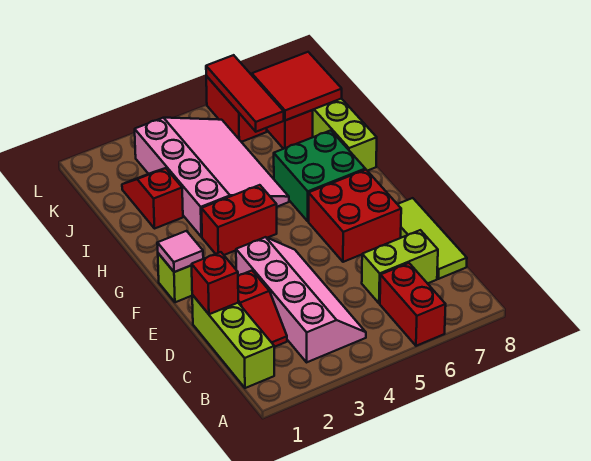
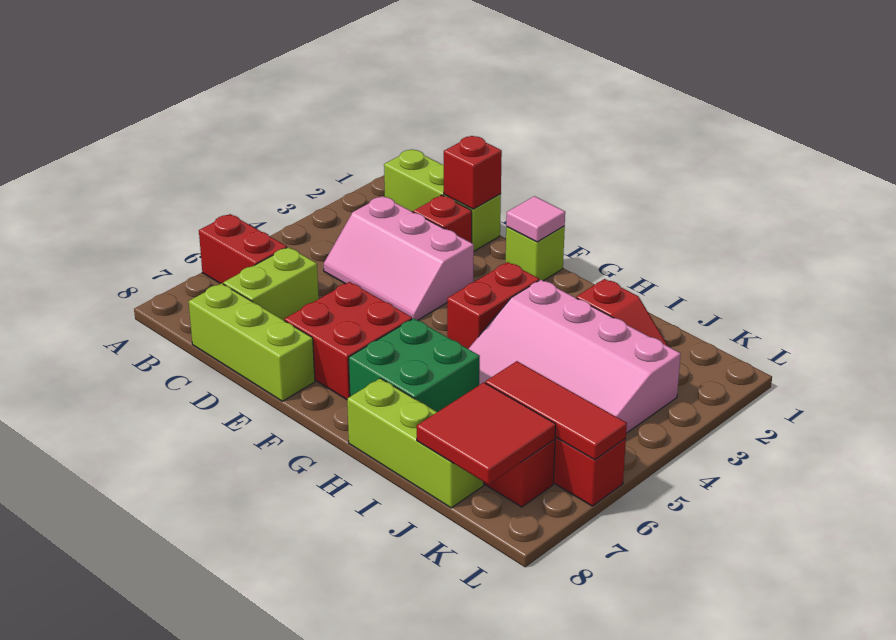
pink 2x4 slope [236,237,366,362] -> pink 2x3 slope [323,196,474,320]
lime 1x3 tile [398,198,467,279] -> lime 1x3 brick [189,283,315,401]

